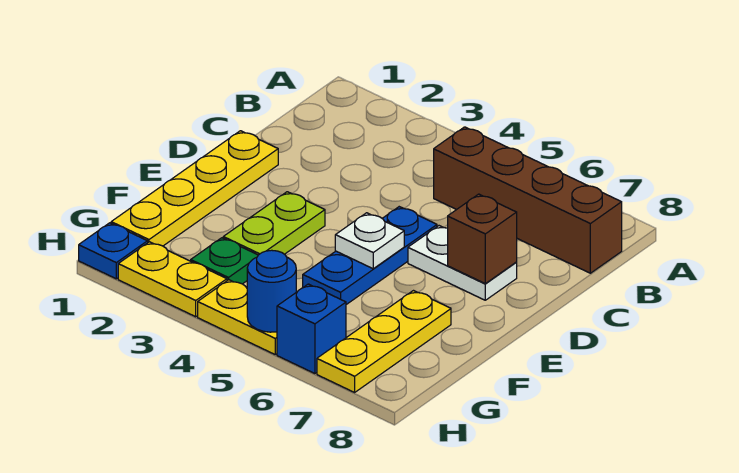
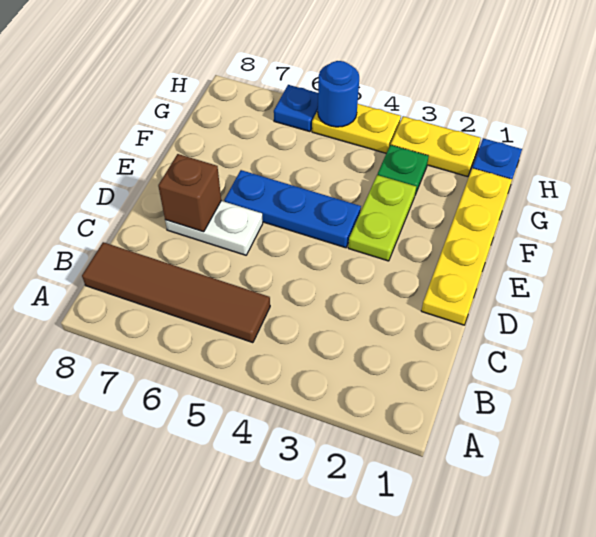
brown 1x4 brick [434,127,622,273] -> brown 1x4 tile [82,242,270,343]
blue 1x3 plate [303,207,437,305] -> blue 1x3 plate turned to [224,170,361,248]
white 1x1 plate [335,213,404,269] -> none
yellow 1x3 plate [317,291,451,392] -> none
blue 1x1 brick [277,284,346,374] -> blue 1x1 plate [274,85,318,132]

